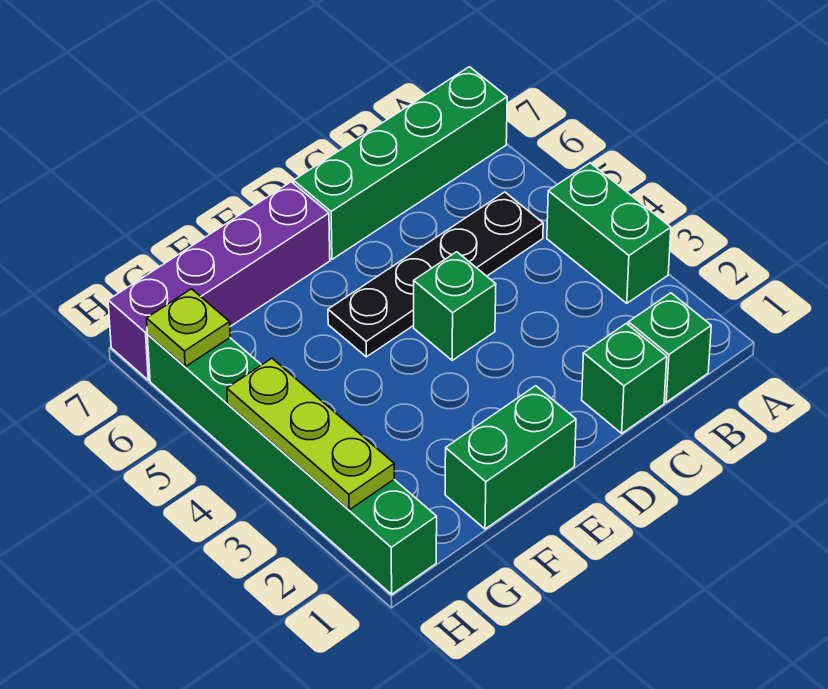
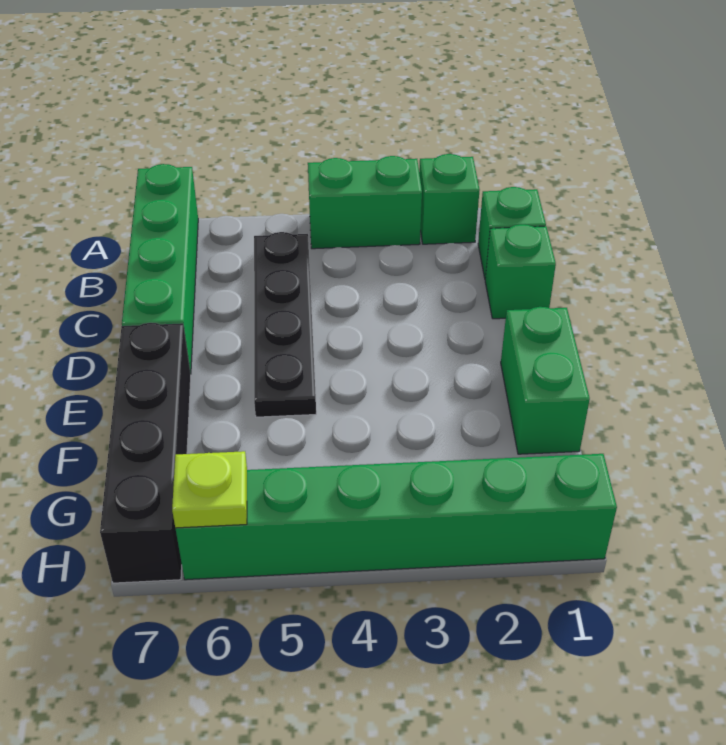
green 1x1 brick [414,252,496,360] -> green 1x1 brick moved to [419,154,480,244]
purple 1x4 brick [108,182,330,380] -> black 1x4 brick [100,323,191,583]
lime 1x3 plate [227,358,394,510] -> none

